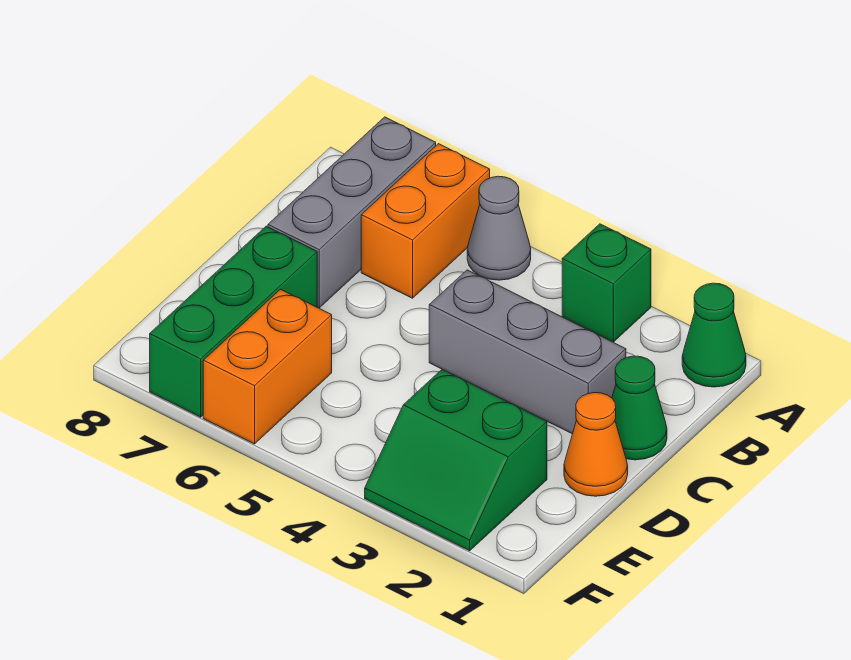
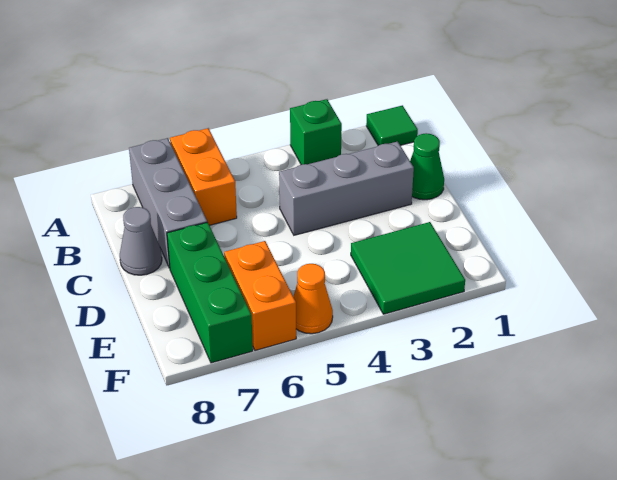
green 1x1 cone [682,283,746,387] -> green 1x1 tile [366,105,418,146]
grey 1x1 cone [467,176,531,280] -> grey 1x1 cone moved to [120,207,162,275]
orange 1x1 cone [564,393,628,496] -> orange 1x1 cone moved to [293,264,333,334]
green 2x2 slope [365,370,547,551] -> green 2x2 tile [351,222,465,314]

